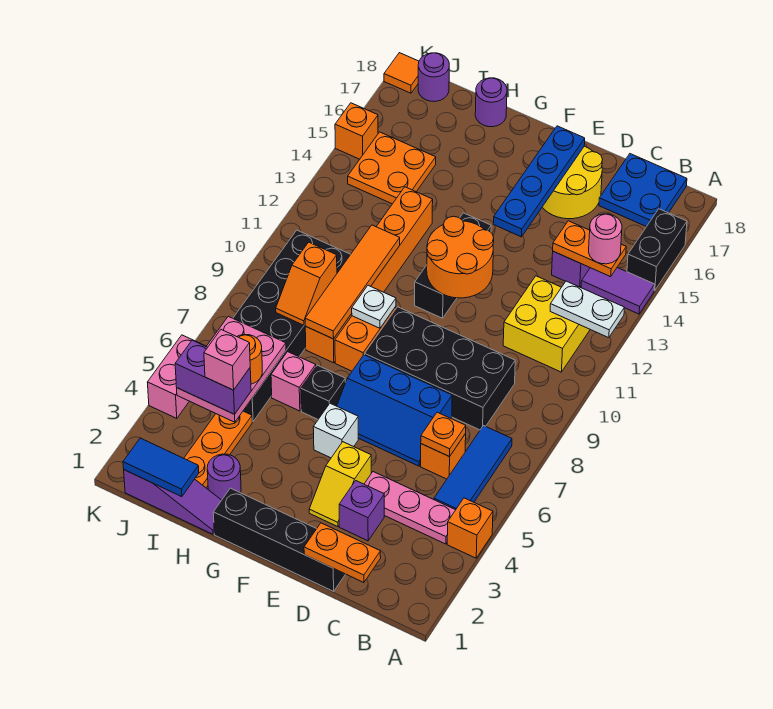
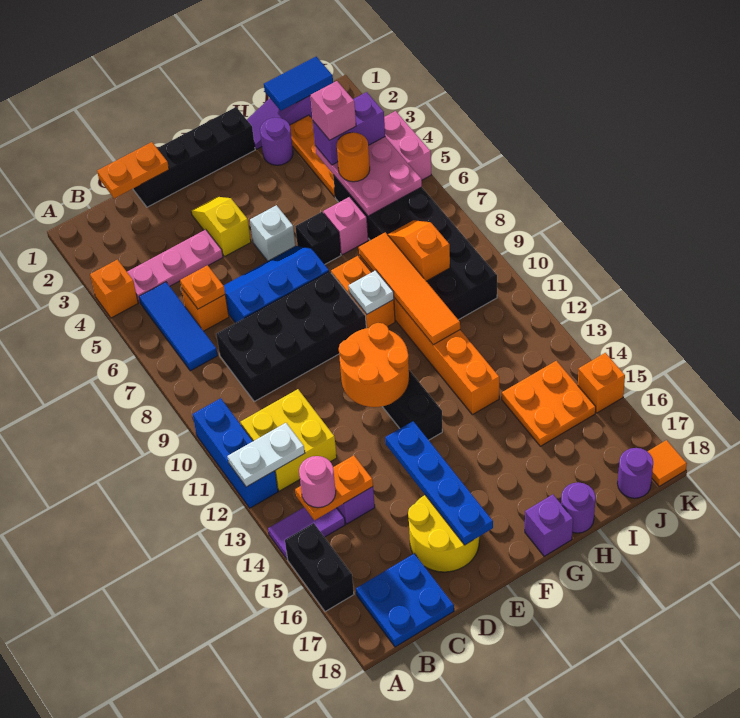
none -> blue 1x3 brick [193,398,278,508]
purple 1x1 brick [339,481,384,541] -> purple 1x1 brick moved to [525,495,573,556]

